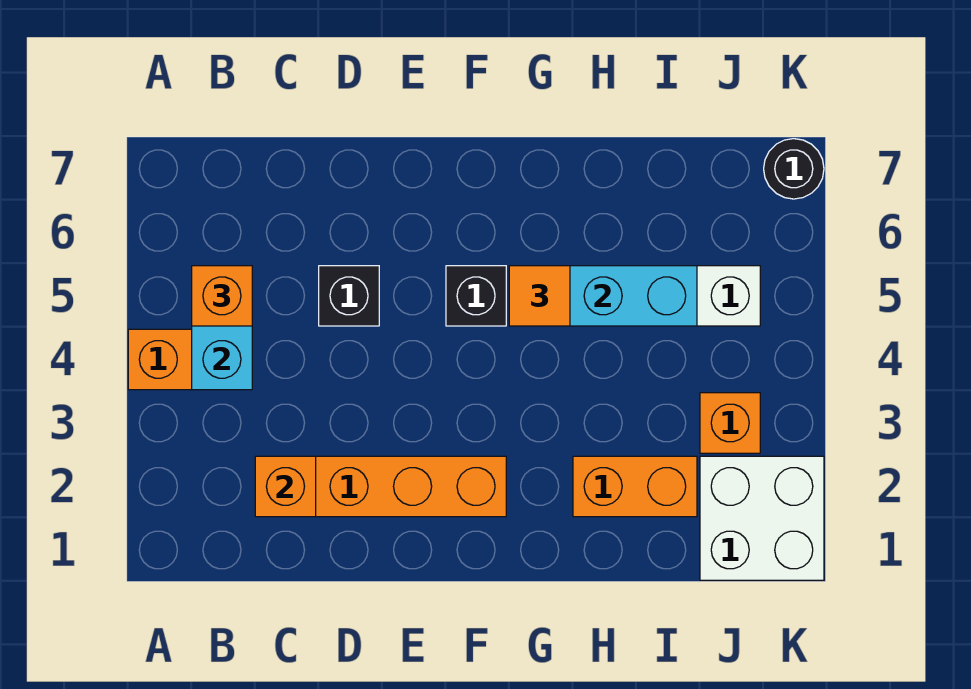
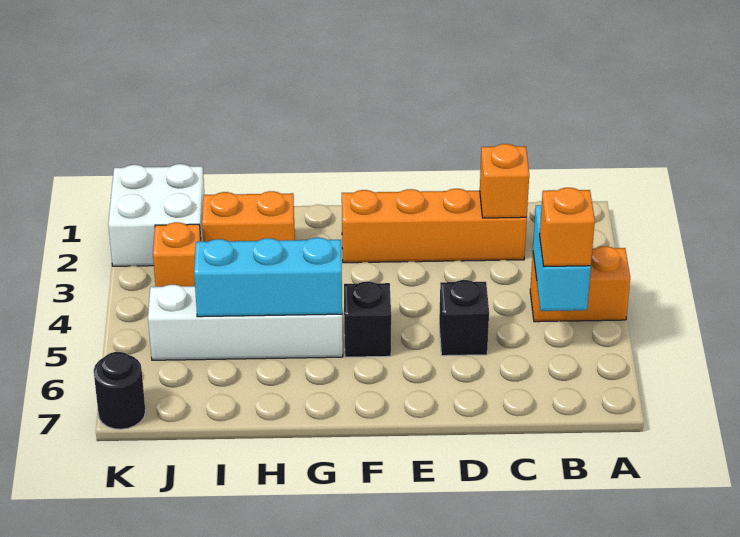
orange 1x1 tile [509,266,570,326] -> none

